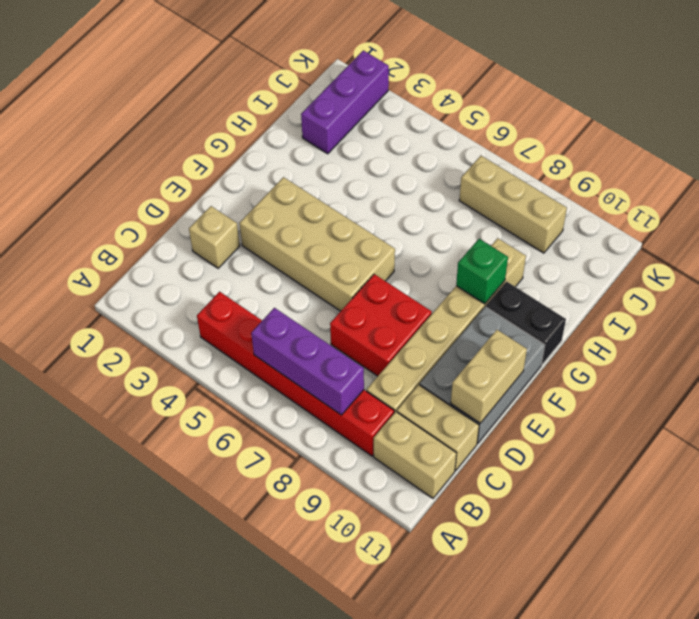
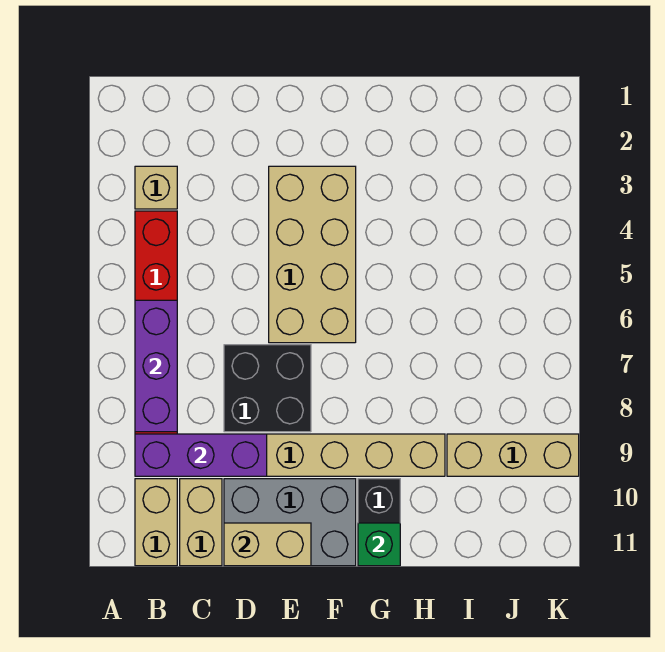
tan 1x1 brick [189,206,240,268] -> tan 1x1 brick moved to [135,166,177,209]
red 2x2 brick [330,274,432,376] -> black 2x2 brick [224,345,311,432]
green 1x1 brick [456,239,508,304] -> green 1x1 brick moved to [358,523,400,566]
purple 1x3 brick [301,50,389,154] -> purple 1x3 brick moved to [135,434,267,476]
tan 1x3 brick [459,156,567,253] -> tan 1x3 brick turned to [447,434,579,476]

